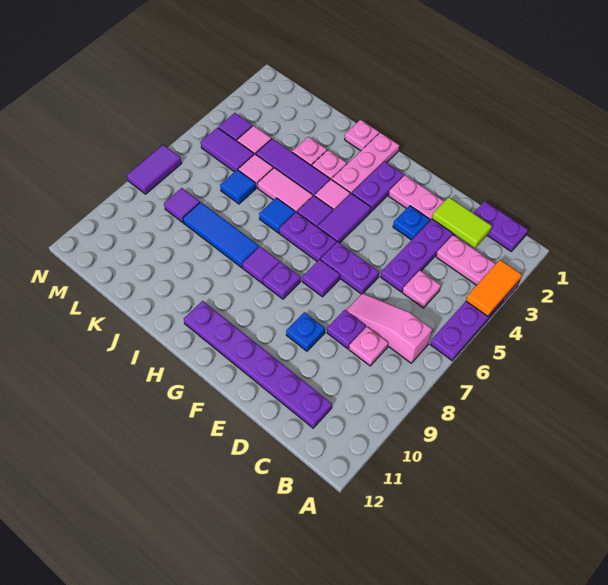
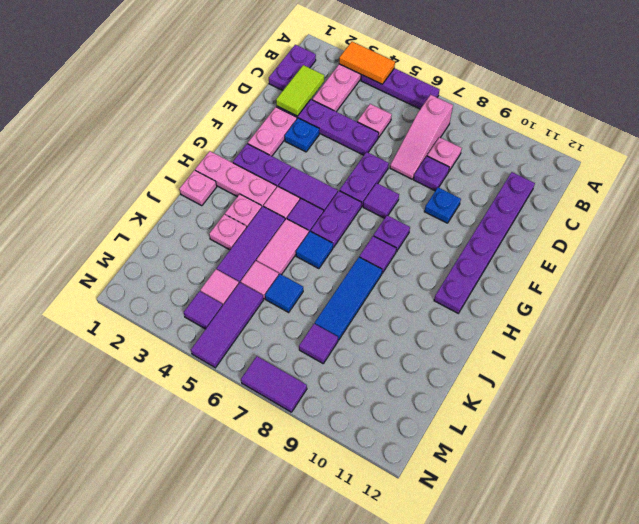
purple 1x2 tile [201,128,254,172] -> purple 1x3 tile [191,283,263,368]

